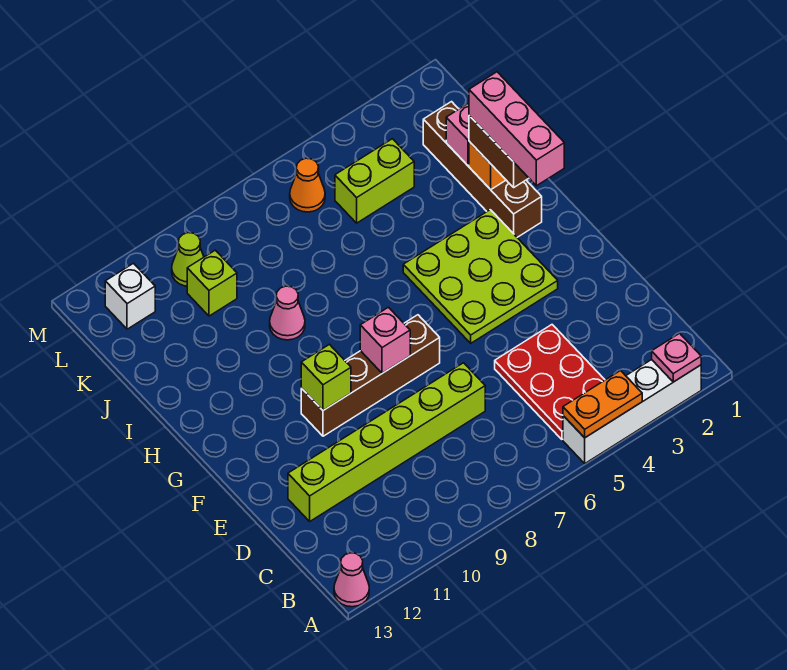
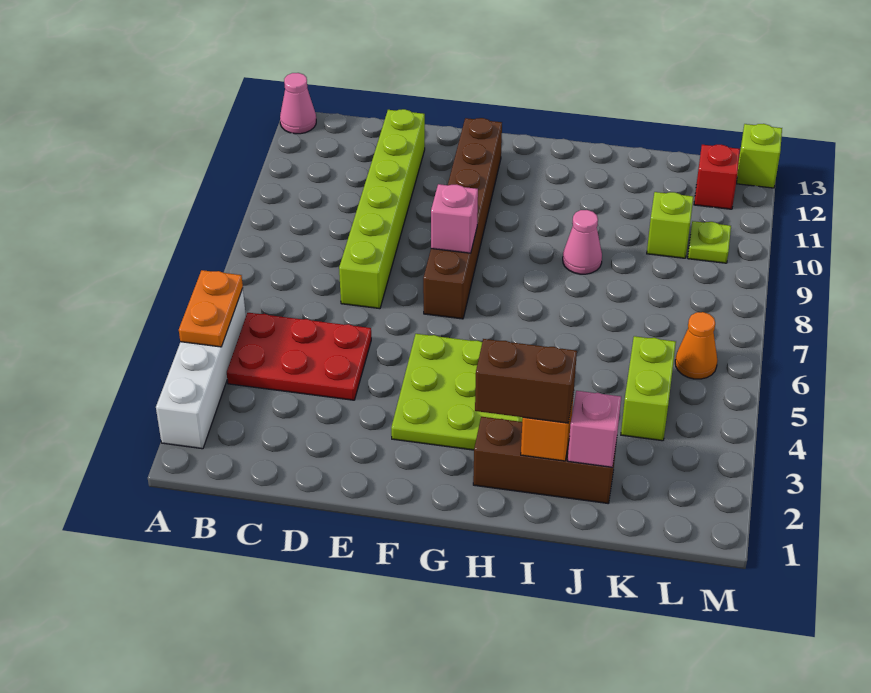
pink 1x1 plate [652,333,701,382] -> none
brown 1x4 brick [301,315,440,436] -> brown 1x6 brick [423,118,502,319]
lime 1x1 brick [301,344,351,410] -> lime 1x1 brick moved to [737,124,782,188]
pink 1x3 brick [469,72,564,186] -> none
brown 1x4 brick [423,102,542,237] -> brown 1x3 brick [473,417,617,503]
lime 1x1 cone [172,233,204,286] -> lime 1x1 plate [688,221,731,263]
white 1x1 brick [105,263,155,329] -> red 1x1 brick [694,145,740,209]

